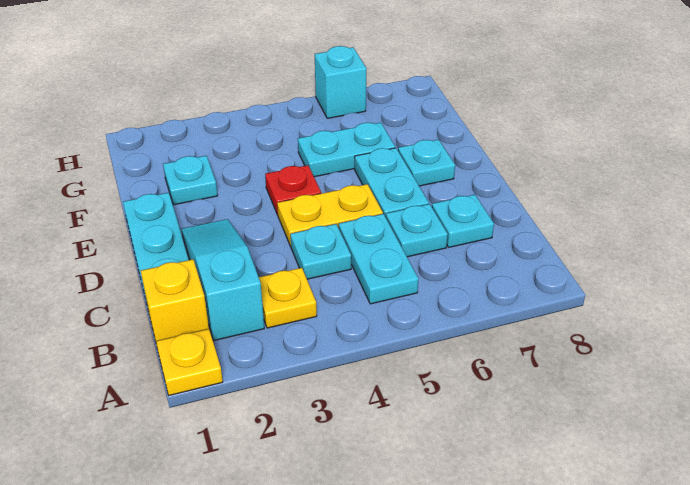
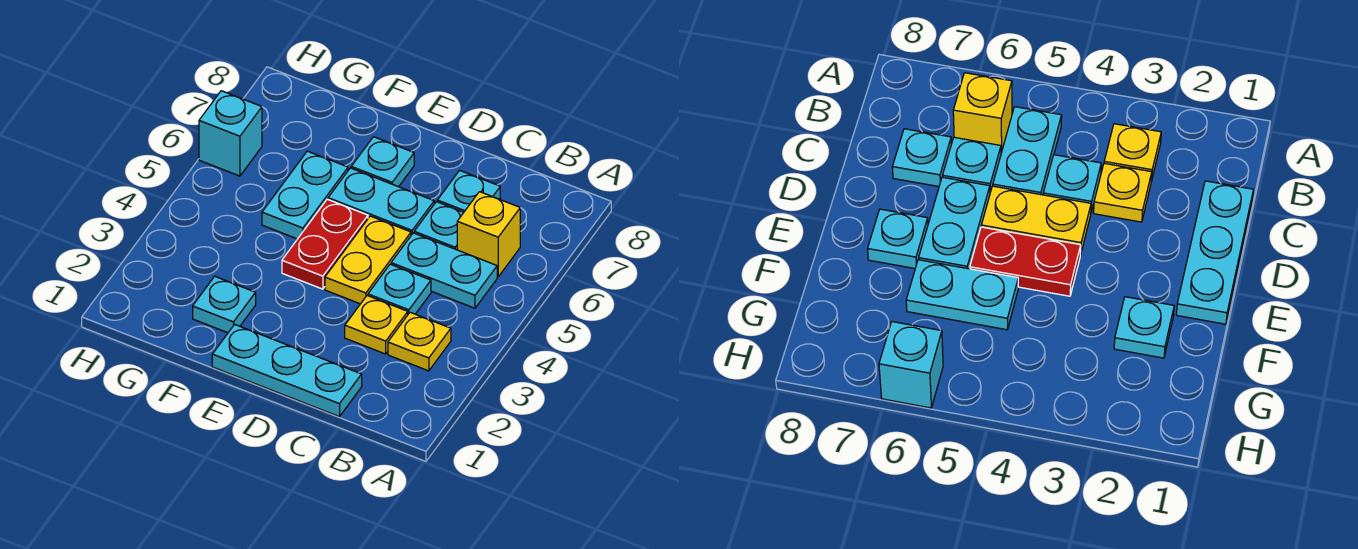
yellow 1x1 plate [156,329,223,395] -> yellow 1x1 plate moved to [345,296,408,354]
yellow 1x1 brick [141,259,209,345] -> yellow 1x1 brick moved to [457,192,520,277]
cyan 1x3 slope [182,219,264,340] -> none
red 1x1 plate [265,165,321,215] -> red 1x2 plate [282,199,368,289]

